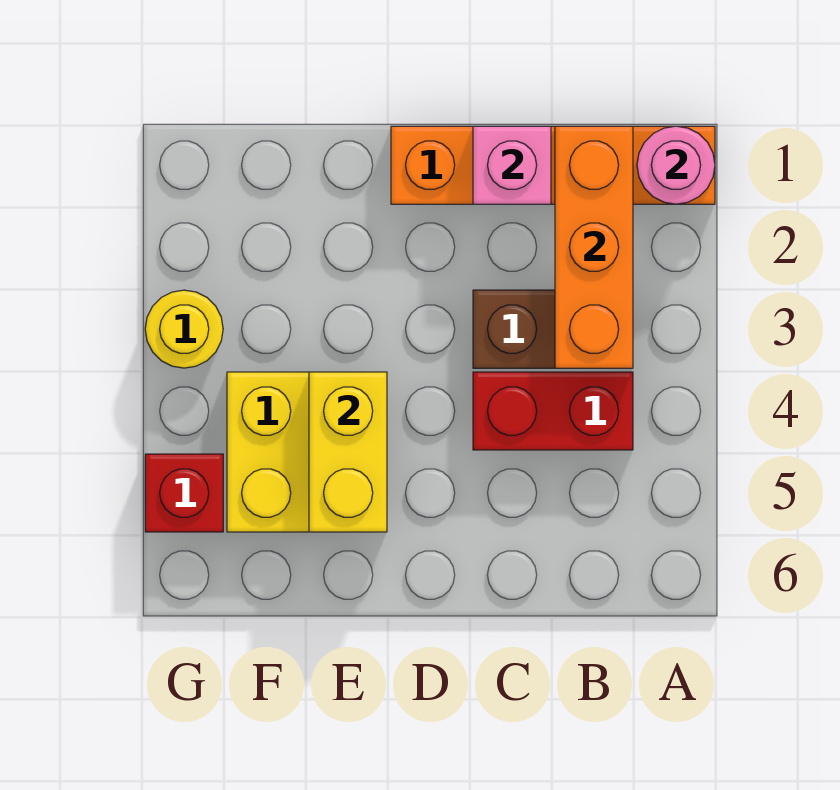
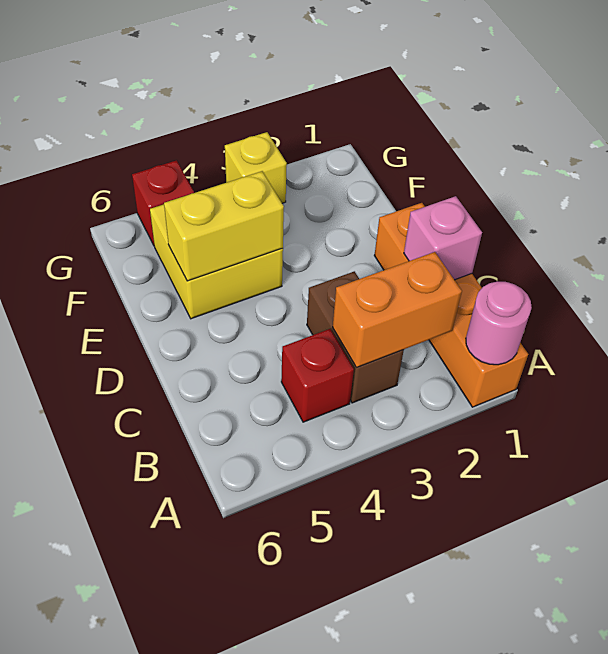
orange 1x3 brick [555,126,633,368] -> orange 1x2 brick [333,252,462,368]
red 1x2 brick [473,372,633,450] -> red 1x1 brick [281,329,354,422]
yellow 1x1 round brick [145,290,223,368] -> yellow 1x1 brick [225,132,287,203]

